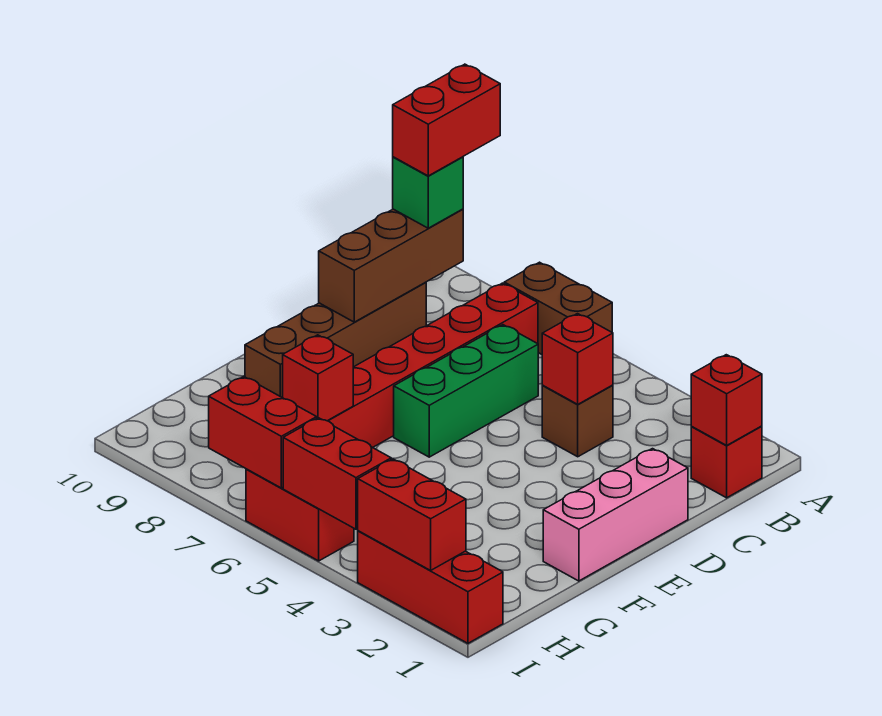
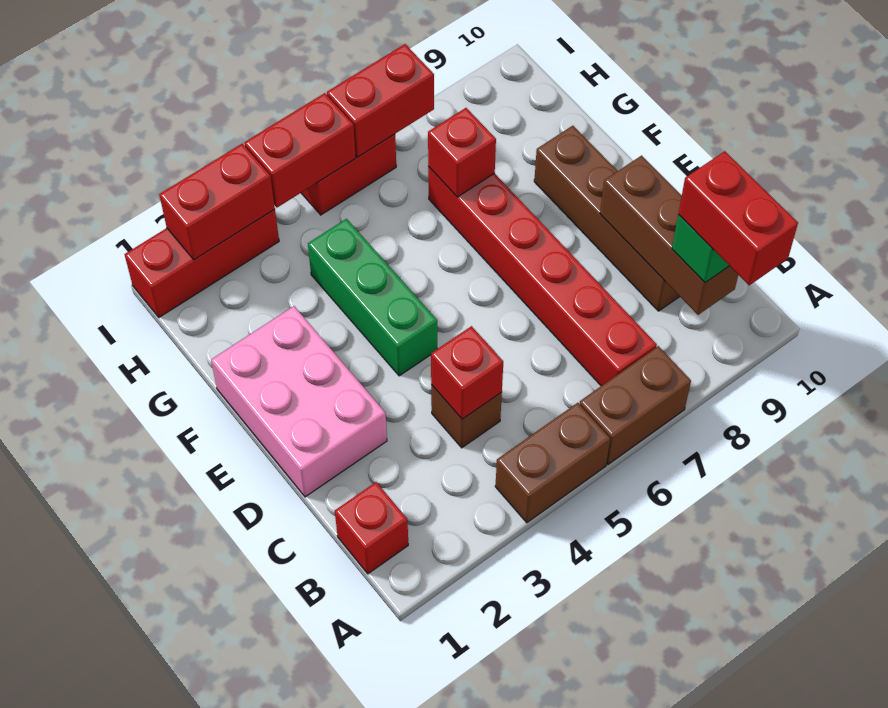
none -> brown 1x2 brick [495,403,610,523]
red 1x1 brick [691,355,762,445] -> none
green 1x3 brick [394,325,538,457] -> green 1x3 brick moved to [308,219,437,376]
pink 1x3 brick [543,449,688,581] -> pink 2x3 brick [211,306,387,497]

